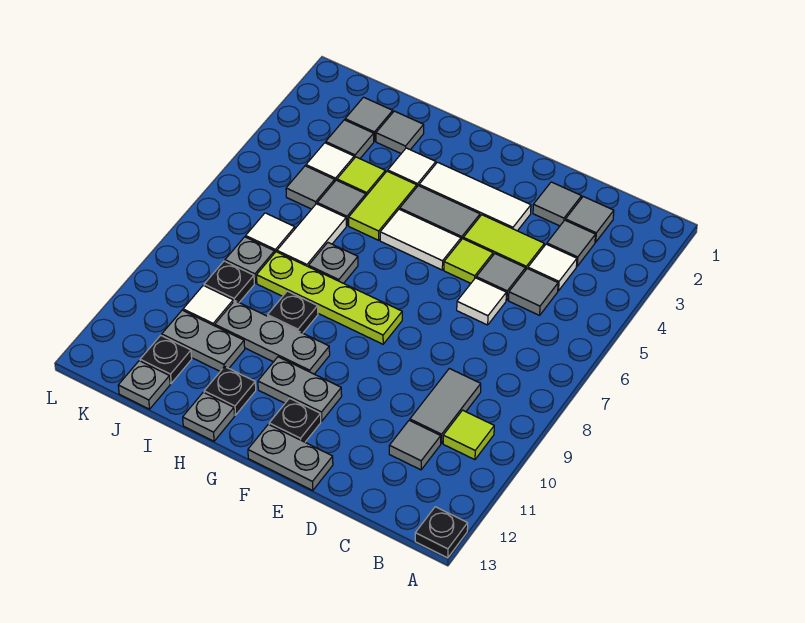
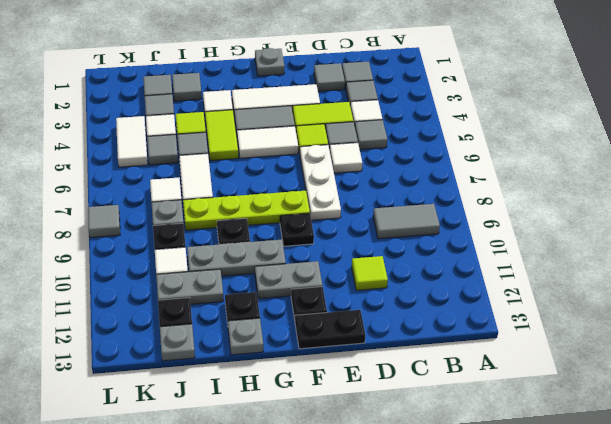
black 1x1 plate [415,507,468,558] -> black 1x1 plate moved to [280,213,314,246]
lime 1x1 tile [443,410,494,460] -> lime 1x1 tile moved to [352,256,388,290]
grey 1x2 tile [410,368,481,443] -> grey 1x2 tile turned to [373,204,440,239]
grey 1x1 tile [389,420,441,470] -> grey 1x1 tile moved to [88,205,120,238]
none -> white 1x3 plate [300,145,341,220]
grey 1x2 plate [248,424,333,490] -> black 1x2 plate [295,310,365,349]
grey 1x1 plate [309,243,358,283] -> grey 1x1 plate moved to [255,48,285,76]
none -> white 1x2 tile [116,116,148,167]

